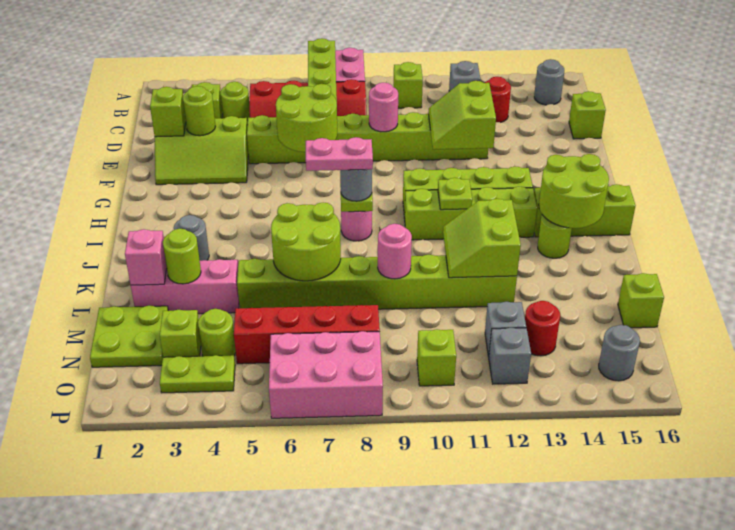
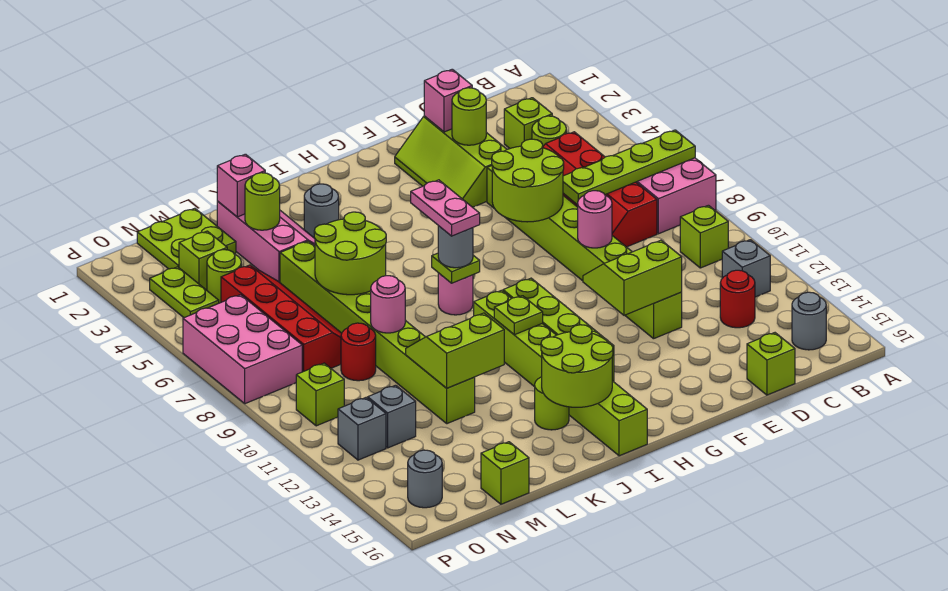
lime 1x1 brick [150,87,186,137] -> pink 1x1 brick [424,69,472,132]
red 1x1 round brick [525,301,560,356] -> red 1x1 round brick moved to [341,323,376,381]

